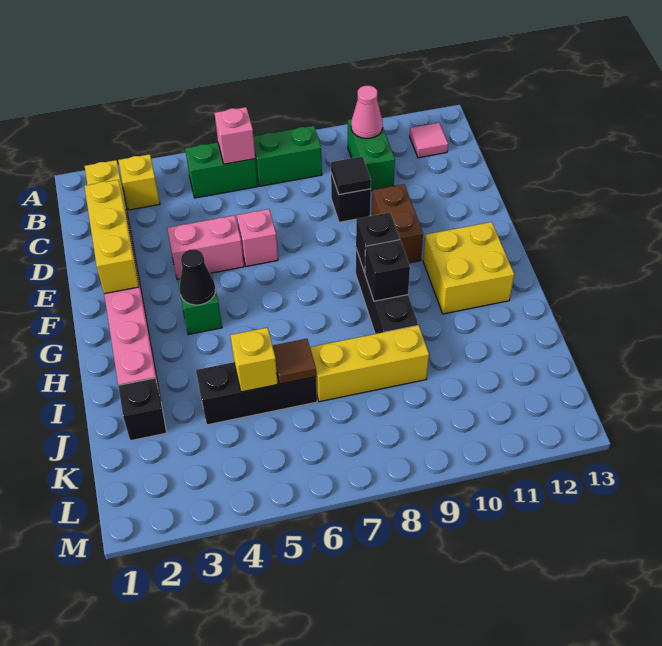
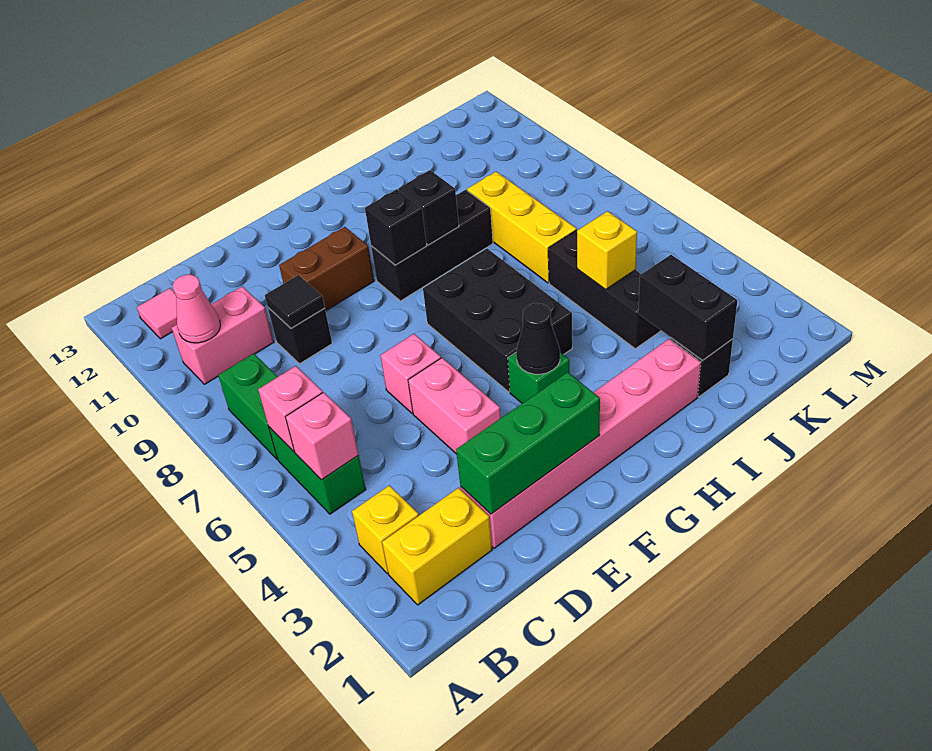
none -> pink 1x1 brick [286,392,359,480]
green 1x2 brick [348,119,395,191] -> pink 1x2 brick [172,286,274,384]
yellow 1x3 brick [84,180,139,294] -> green 1x3 brick [456,372,600,514]
none -> black 2x3 brick [423,249,572,392]
yellow 2x2 brick [423,222,514,314] -> none
none -> black 1x2 brick [638,255,738,361]
brown 1x1 tile [272,339,316,384] -> none

